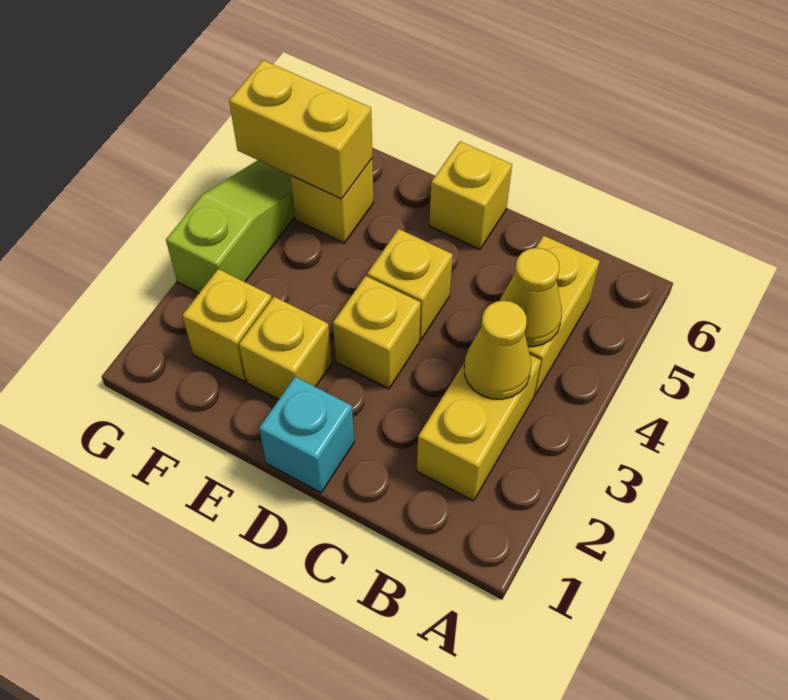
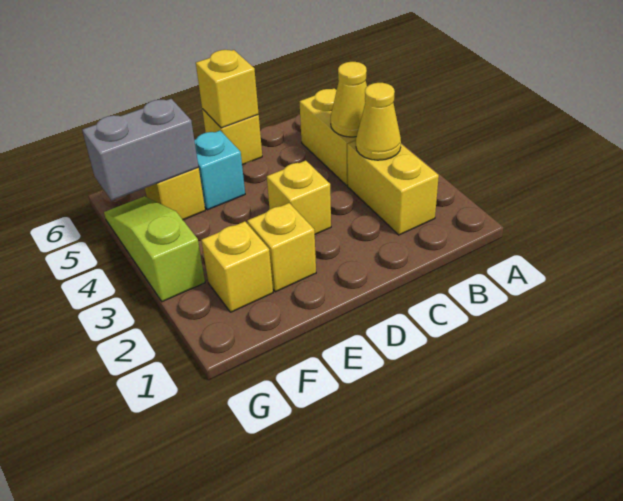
cyan 1x1 brick [259,377,354,493] -> cyan 1x1 brick moved to [194,131,245,210]
yellow 1x1 brick [367,229,453,340] -> yellow 1x1 brick moved to [196,50,259,128]
yellow 1x2 brick [229,60,372,199] -> grey 1x2 brick [82,99,198,200]

